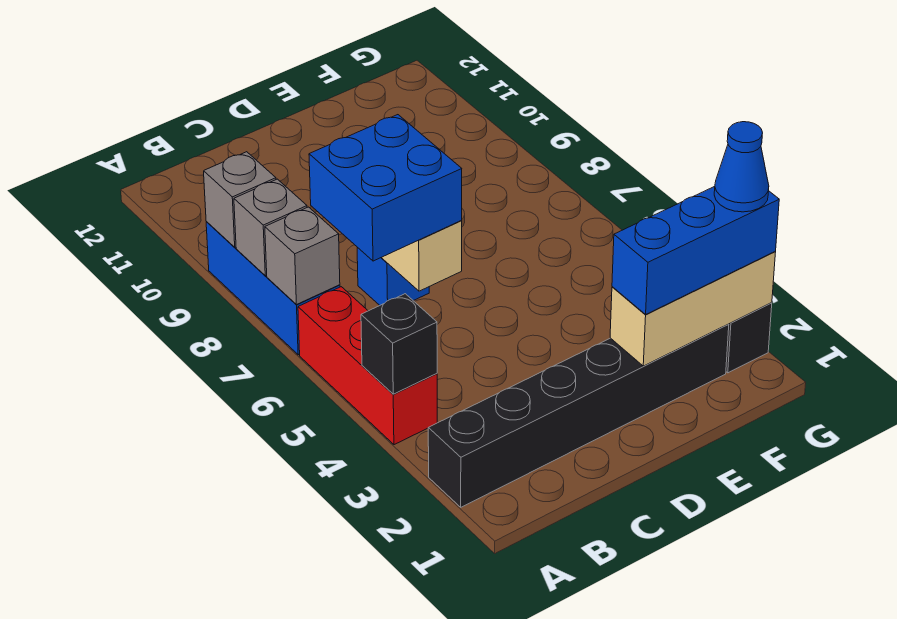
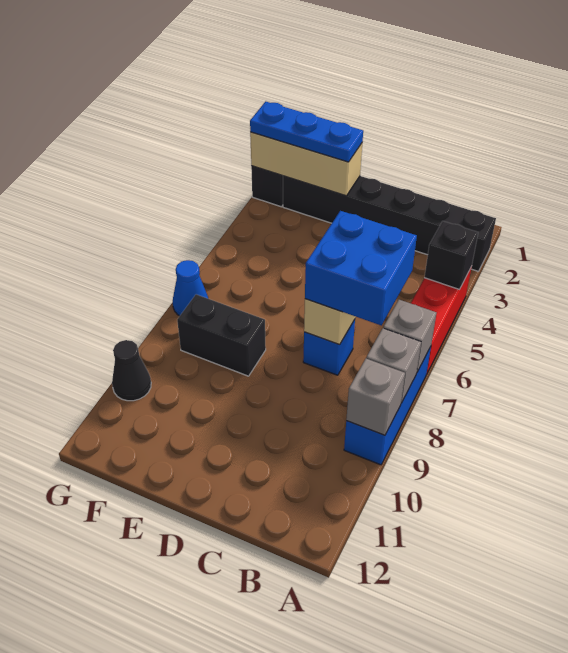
blue 1x3 brick [612,186,779,314] -> blue 1x3 plate [250,102,363,162]
none -> black 1x2 brick [177,294,266,376]
blue 1x1 cone [714,122,769,212] -> blue 1x1 cone moved to [173,260,208,316]
none -> black 1x1 cone [112,340,151,401]

